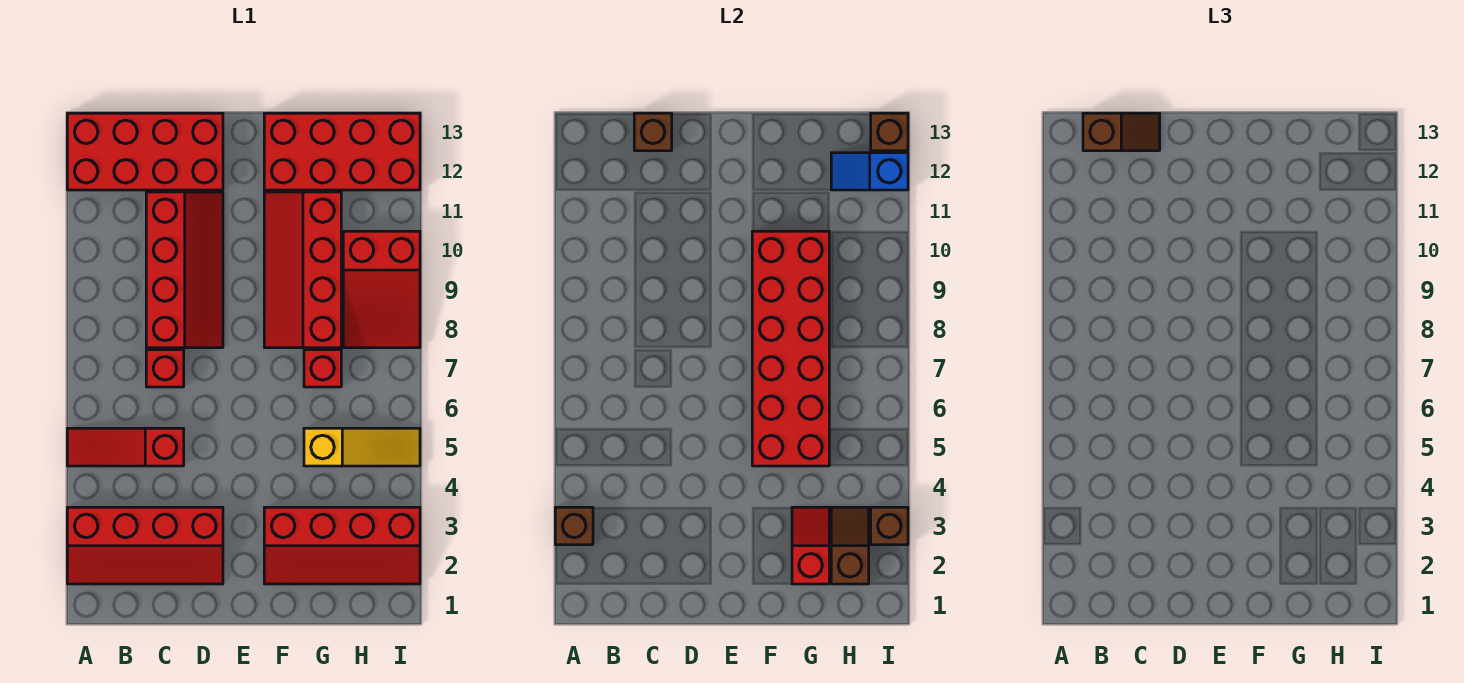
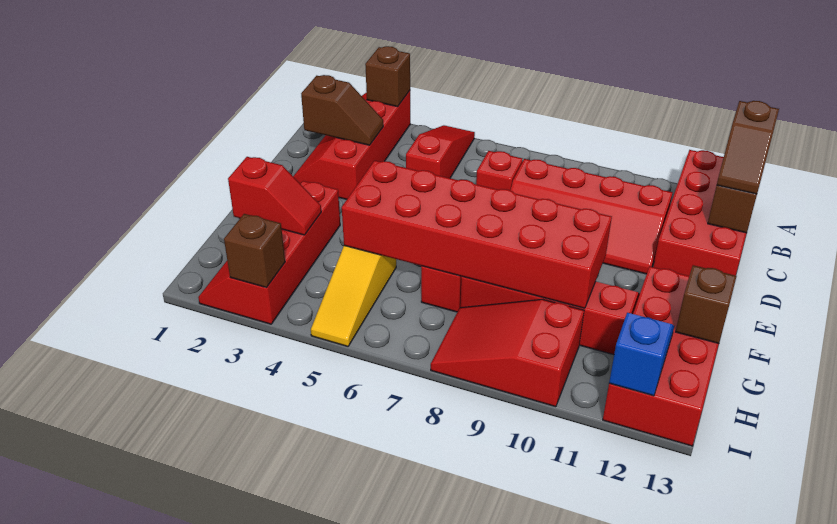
brown 1x2 slope [831,507,869,584] -> brown 1x2 slope moved to [301,75,383,145]
brown 1x1 brick [871,113,908,151] -> brown 1x1 brick moved to [676,265,737,343]

